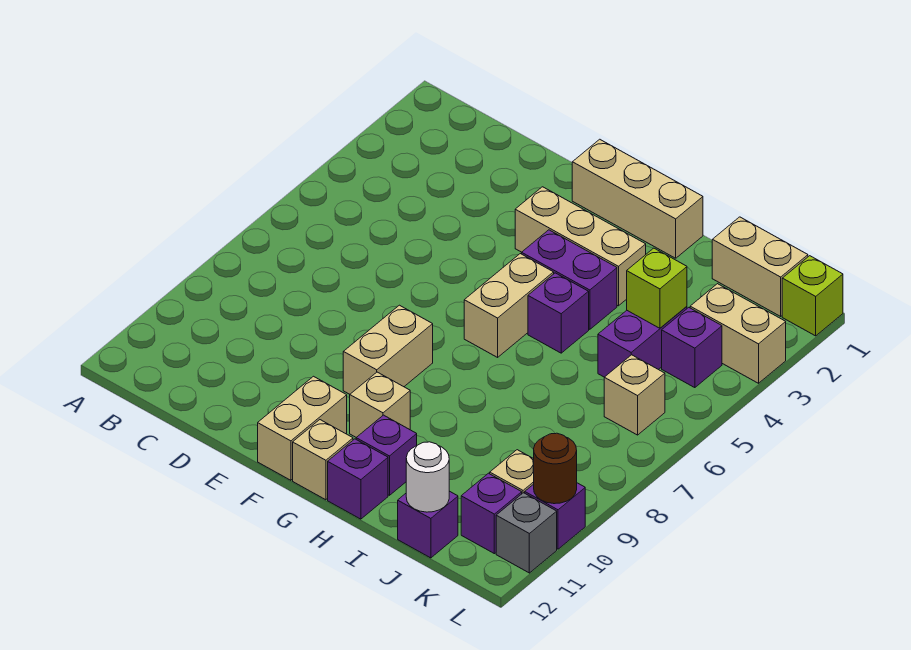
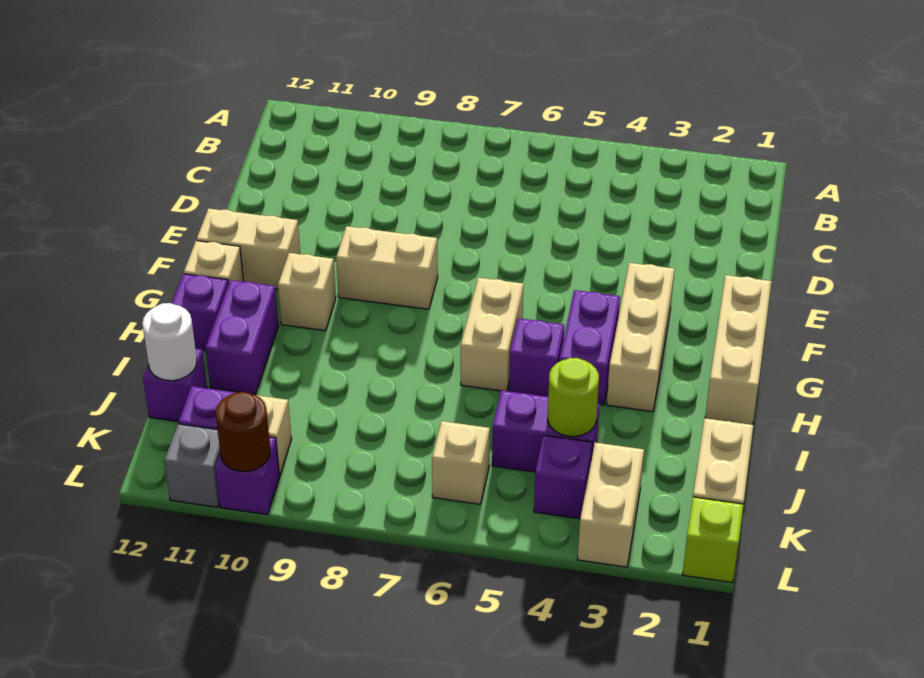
tan 1x2 brick [464,254,554,357] -> tan 1x2 brick turned to [461,278,523,391]
purple 1x1 brick [356,415,417,495] -> purple 1x2 brick [205,280,279,394]
lime 1x1 brick [627,248,687,328] -> lime 1x1 round brick [548,358,599,437]

